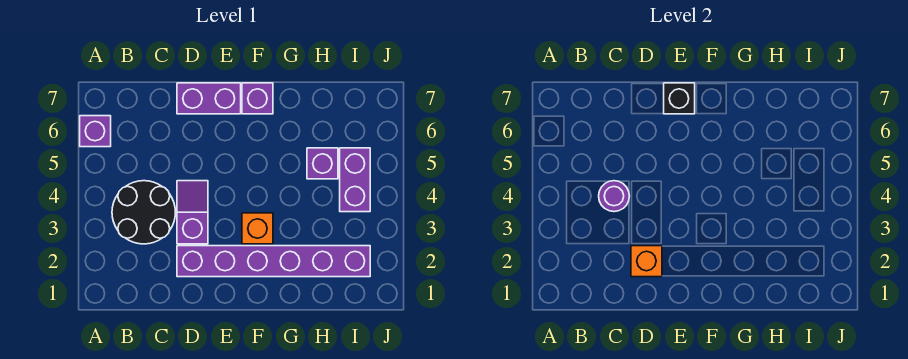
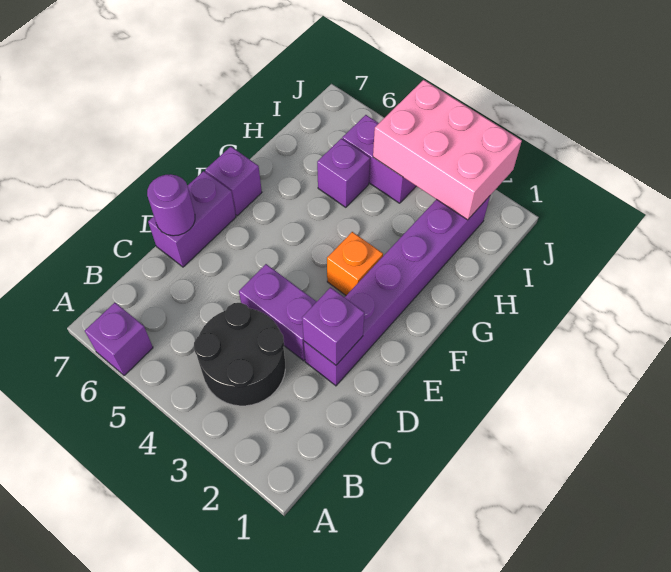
purple 1x1 round brick [599,181,629,212] -> purple 1x1 round brick moved to [147,174,195,236]
orange 1x1 brick [631,246,662,277] -> purple 1x1 brick [302,287,364,365]
purple 1x2 slope [177,181,208,244] -> purple 1x2 brick [239,264,317,361]
black 1x1 brick [664,83,695,114] -> none
none -> pink 2x3 brick [373,80,522,220]

